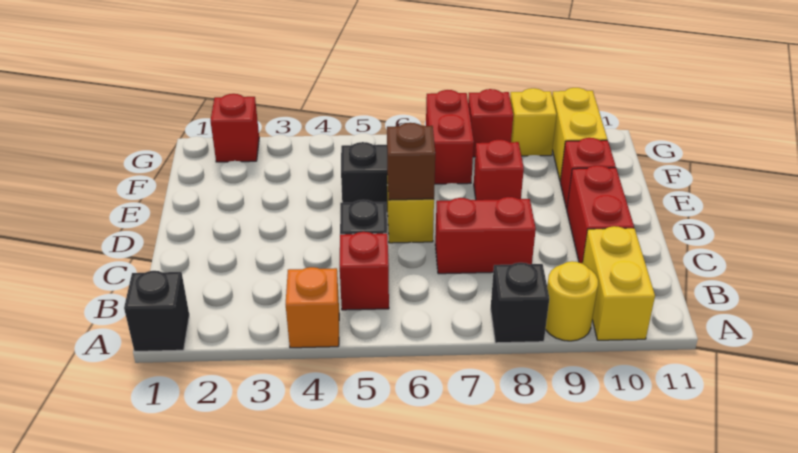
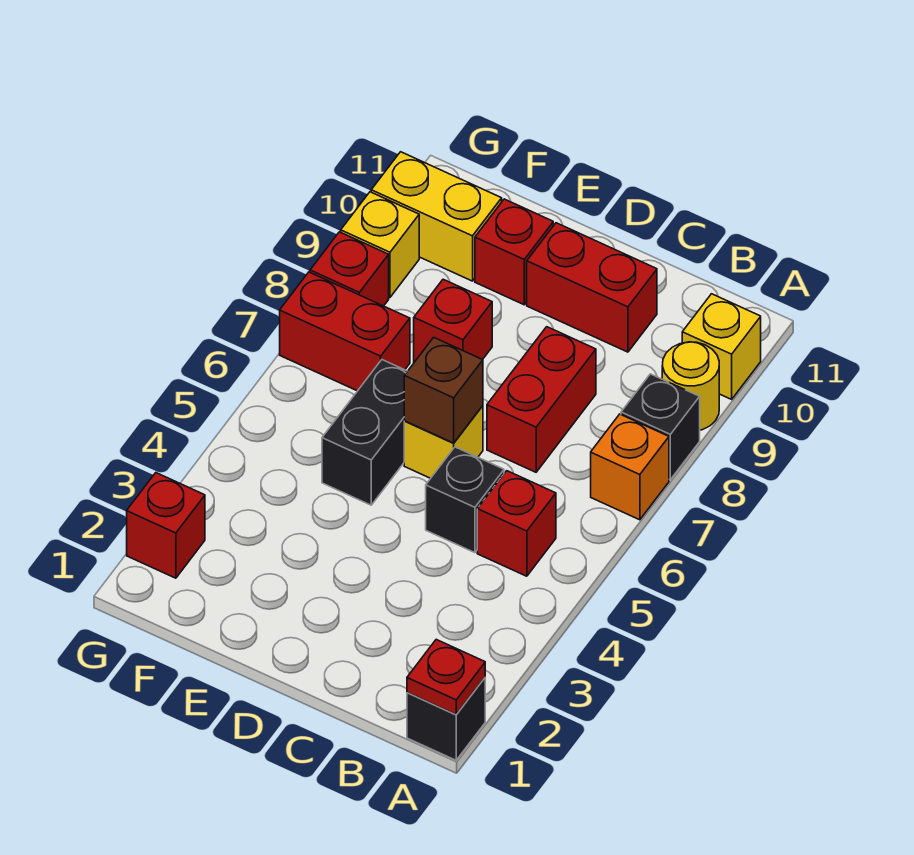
none -> red 1x1 plate [407,640,485,714]
orange 1x1 brick [286,267,339,348] -> orange 1x1 brick moved to [591,414,669,520]
yellow 1x2 brick [583,226,655,340] -> yellow 1x1 brick [682,294,761,399]

